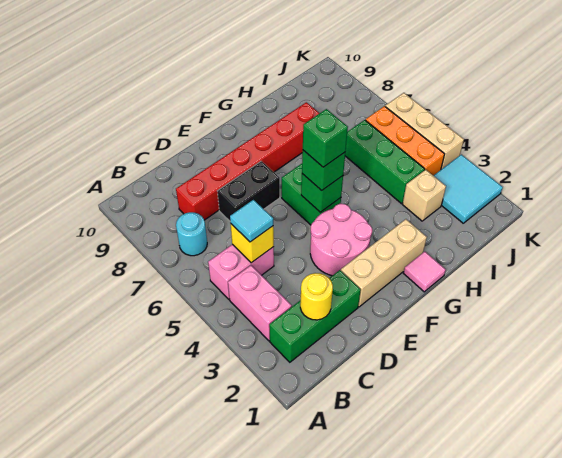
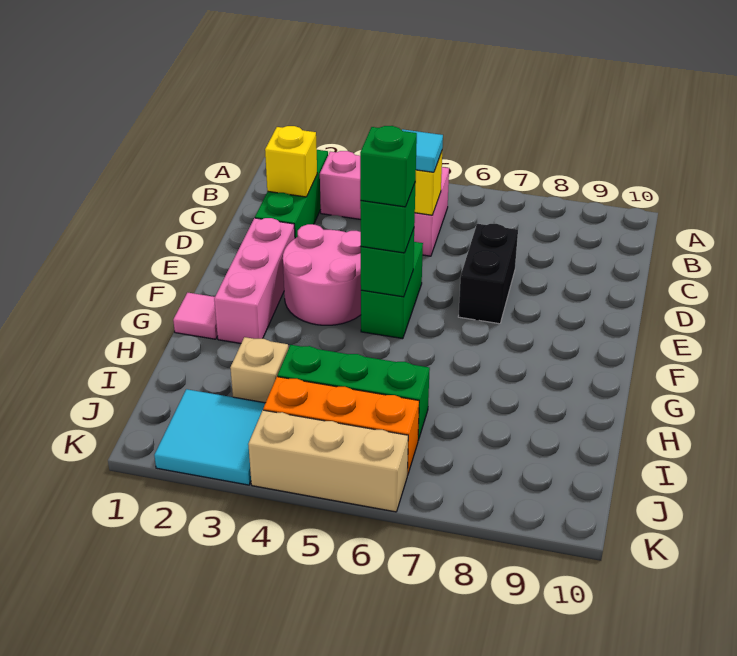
cyan 1x1 round brick [176,212,207,256] -> none
yellow 1x1 round brick [300,273,333,320] -> yellow 1x1 brick [265,126,317,197]
red 1x6 brick [176,102,320,220] -> none
tan 1x3 brick [341,219,427,307] -> pink 1x3 brick [214,218,295,343]
green 1x2 brick [282,164,341,225] -> green 1x2 brick turned to [361,242,423,339]

